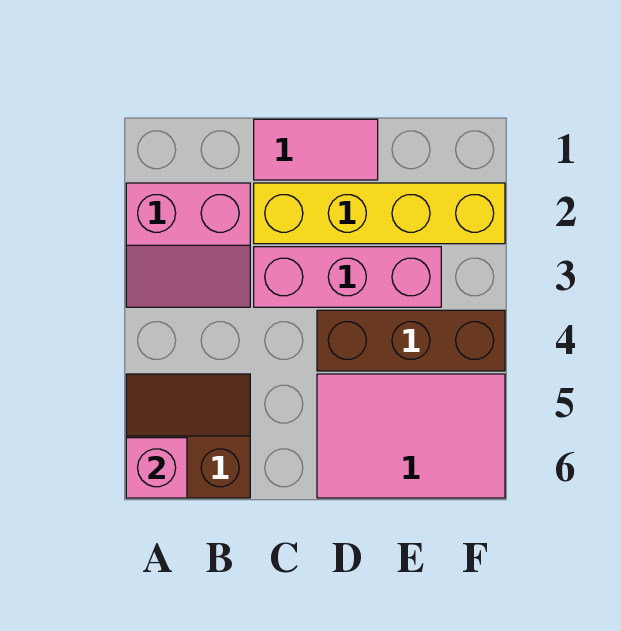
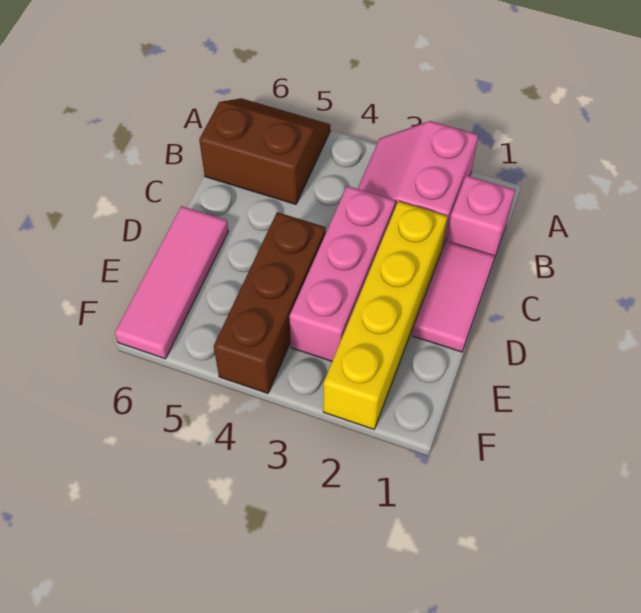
brown 2x2 slope [126,374,250,498] -> brown 2x2 slope turned to [199,98,330,204]
pink 1x1 brick [126,438,187,498] -> pink 1x1 brick moved to [446,175,515,262]
pink 2x3 tile [317,374,505,498] -> pink 1x3 tile [115,206,229,359]

